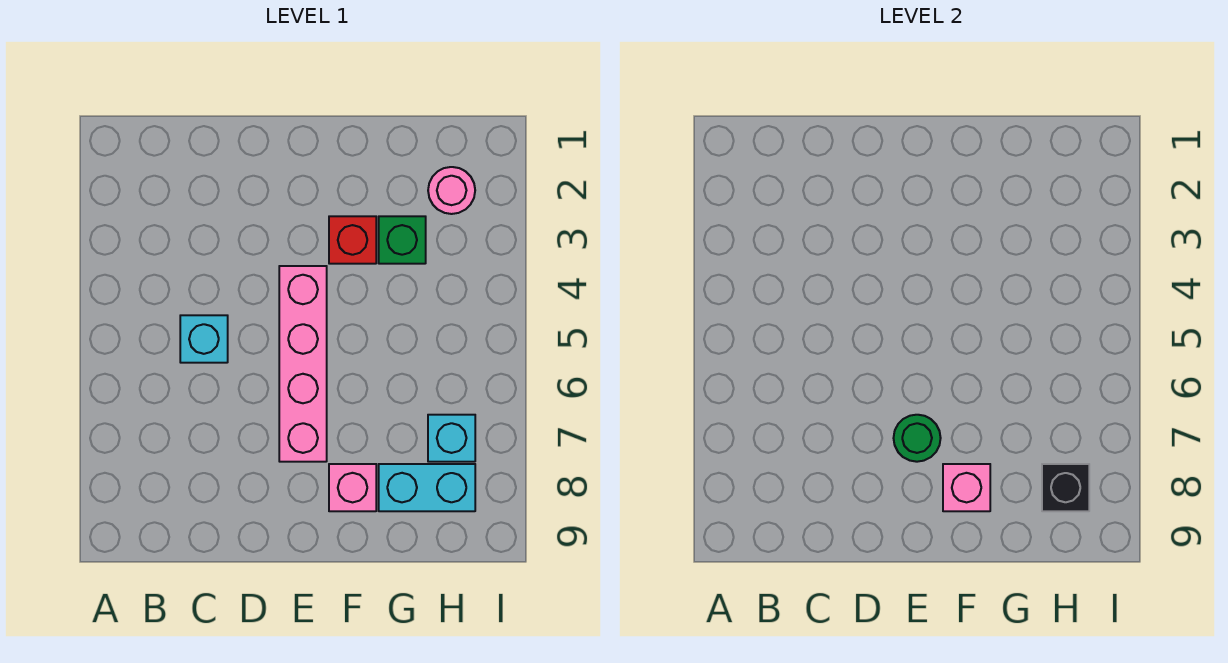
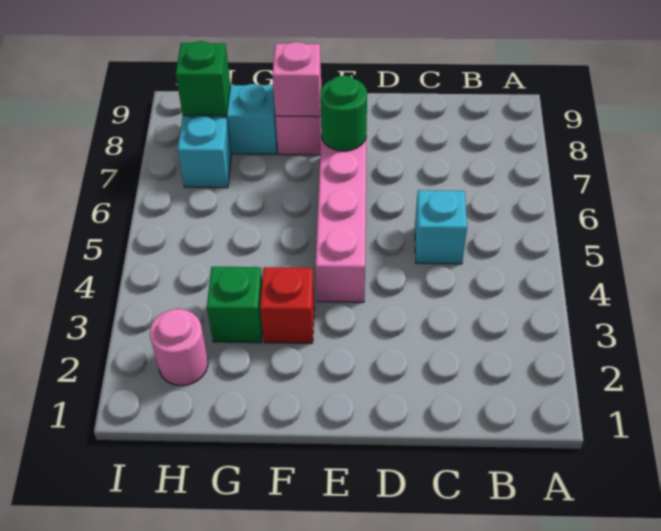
black 1x1 brick [1042,464,1089,511] -> green 1x1 brick [176,41,230,116]

